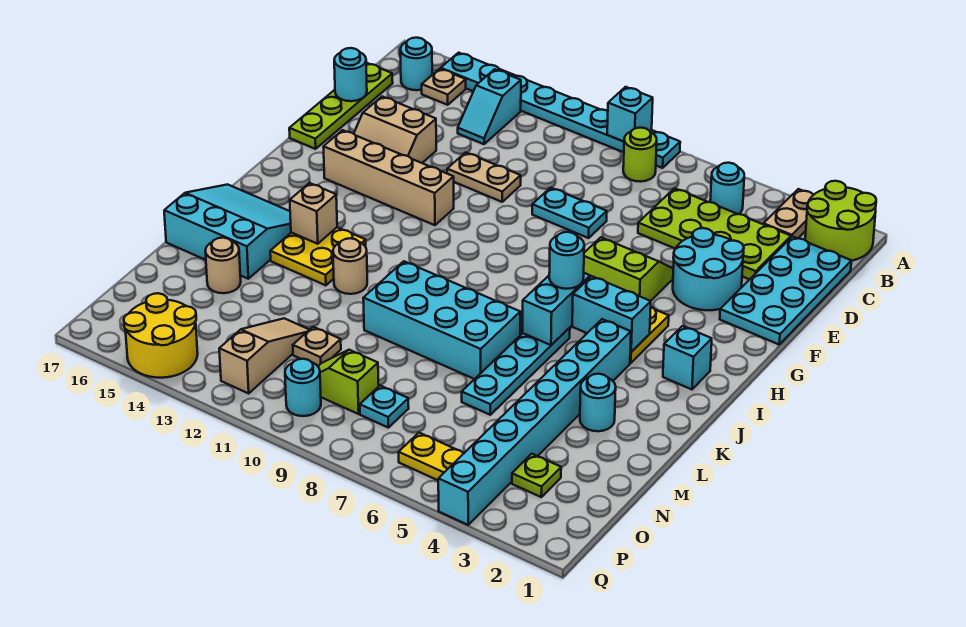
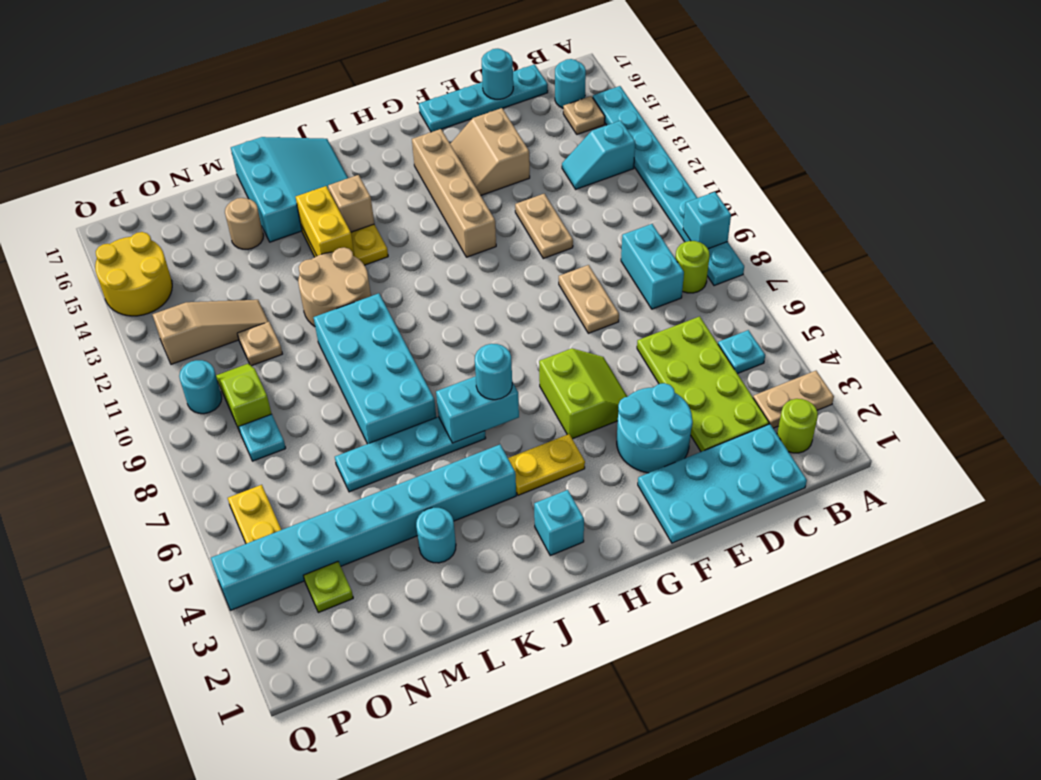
lime 2x2 round brick [805,181,876,261] -> lime 1x1 round brick [777,399,818,453]
cyan 1x1 round brick [710,163,744,214] -> cyan 1x1 plate [718,330,765,374]
lime 1x4 plate [289,63,393,149] -> cyan 1x4 plate [419,64,548,132]
cyan 1x2 plate [532,188,607,238] -> tan 1x2 plate [559,265,619,333]
cyan 1x2 brick [572,276,651,352] -> cyan 1x2 brick moved to [621,224,684,309]
tan 1x1 round brick [333,238,367,294] -> tan 2x2 round brick [298,247,371,326]
none -> yellow 1x2 brick [296,186,354,256]

